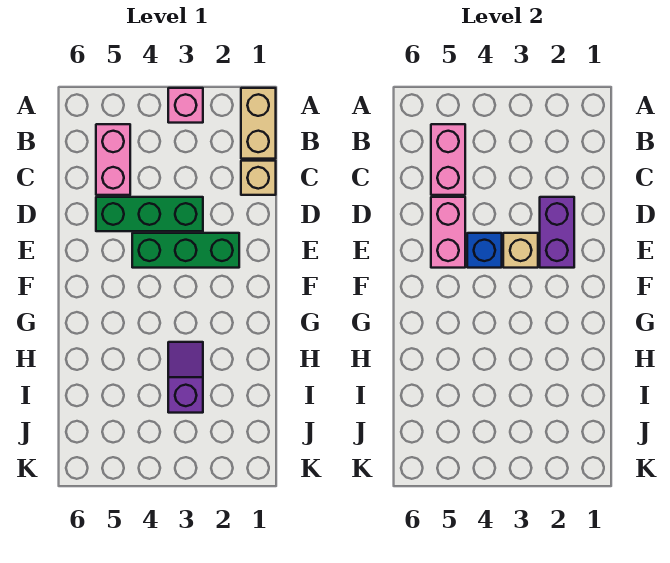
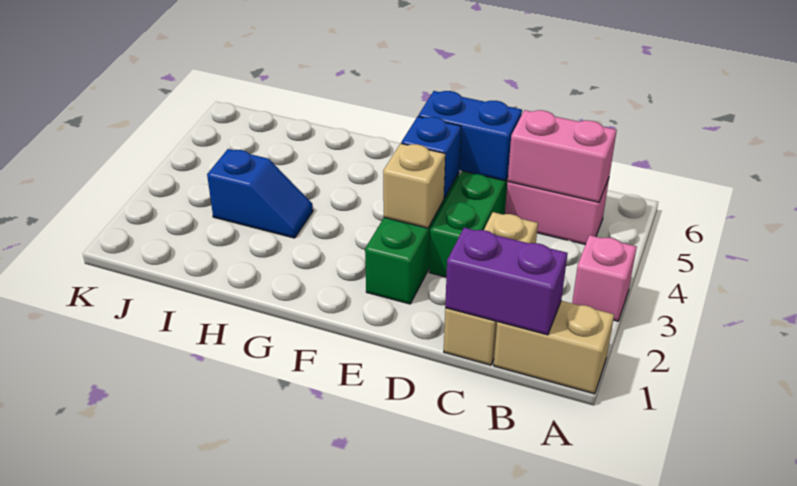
tan 1x1 brick [241,161,276,195] -> tan 1x3 brick [444,212,538,365]
purple 1x2 brick [540,197,574,268] -> purple 1x2 brick moved to [445,228,568,335]
pink 1x2 brick [431,197,465,268] -> blue 1x2 brick [418,91,522,181]
purple 1x2 slope [168,342,203,413] -> blue 1x2 slope [207,149,313,238]

